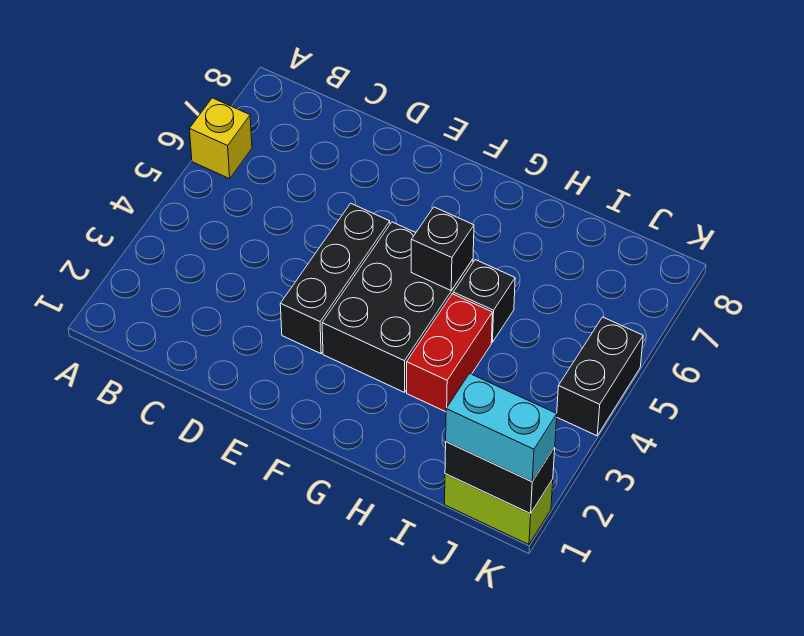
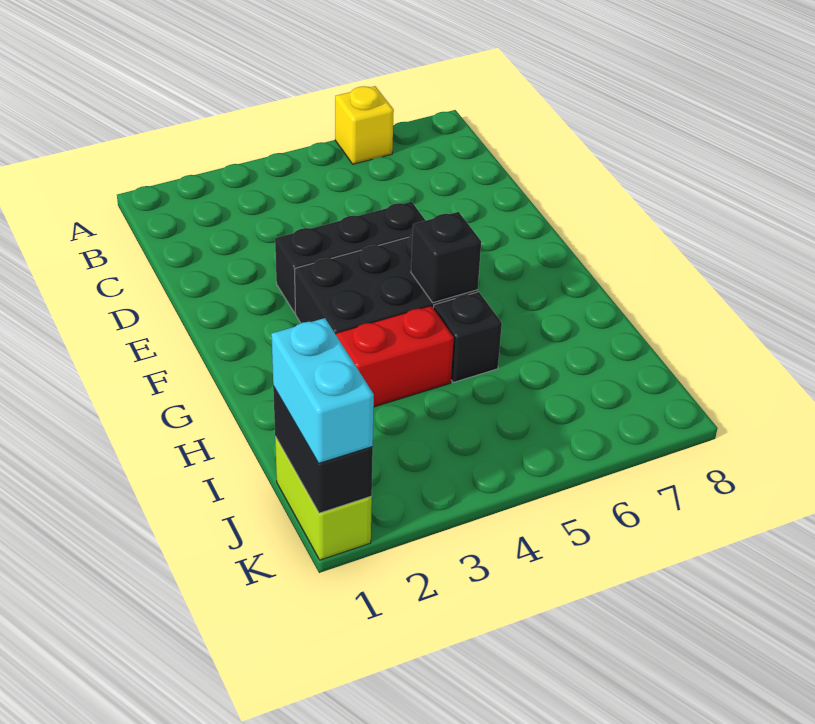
black 1x2 brick [557,317,643,436] -> none

